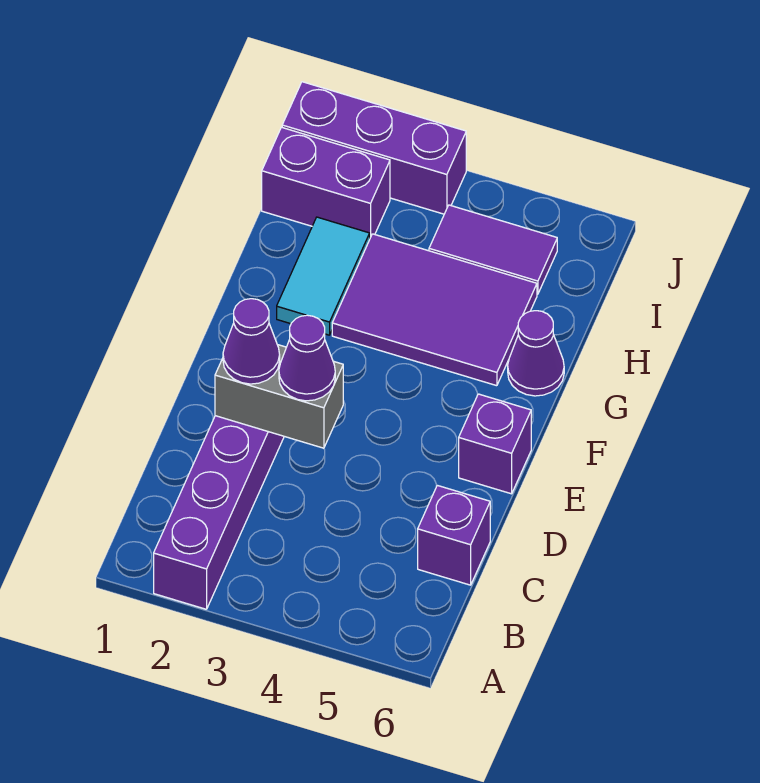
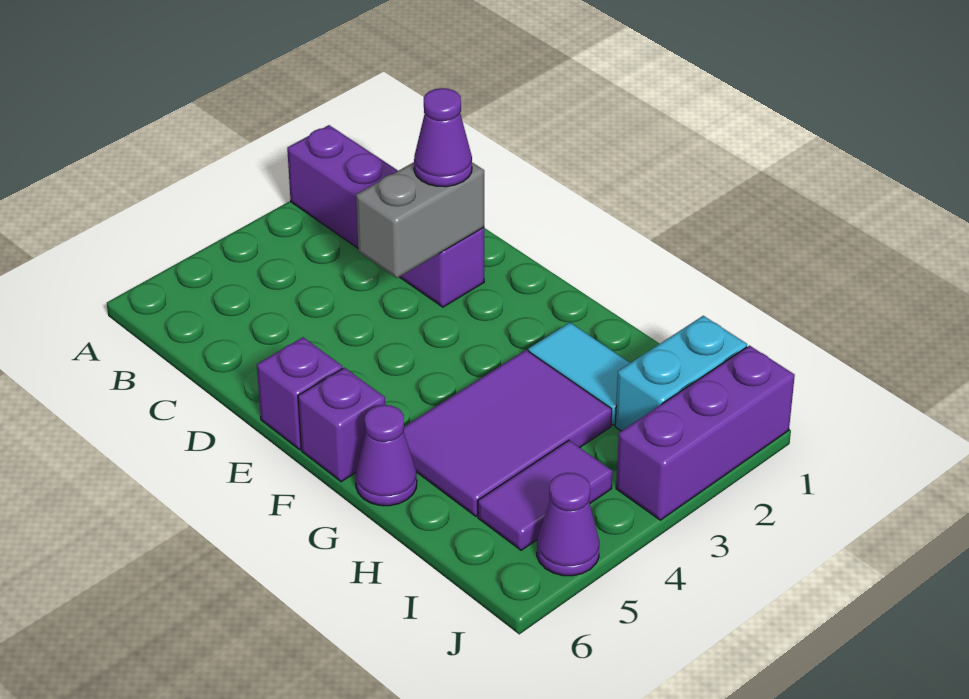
purple 1x1 brick [418,485,490,585] -> purple 1x1 brick moved to [298,368,385,482]
purple 1x1 cone [279,315,335,401] -> purple 1x1 cone moved to [537,473,599,576]
purple 1x2 brick [262,127,390,238] -> cyan 1x2 brick [615,316,747,431]

